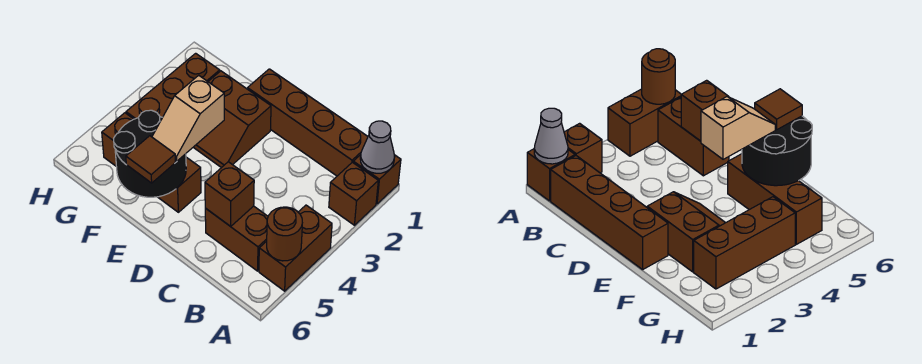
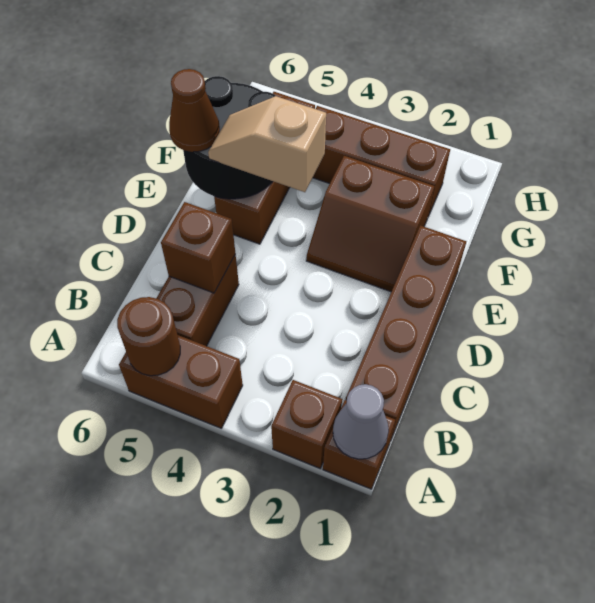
brown 2x2 slope [193,71,271,168] -> brown 2x2 slope turned to [306,156,434,292]
brown 1x1 tile [126,136,175,183] -> brown 1x1 cone [169,69,220,152]

